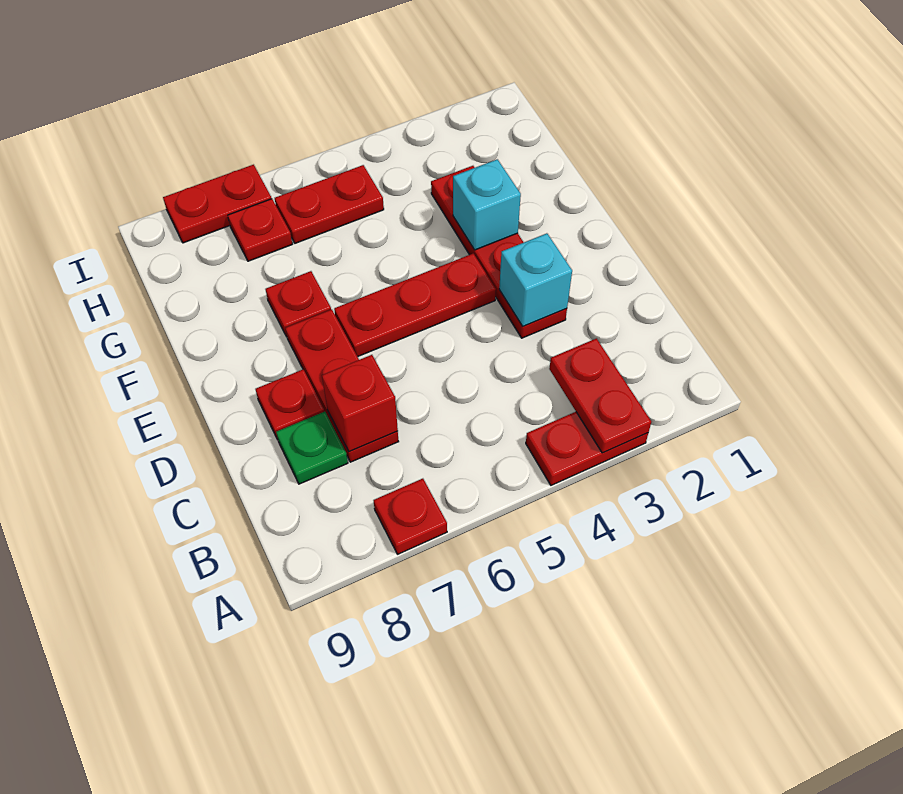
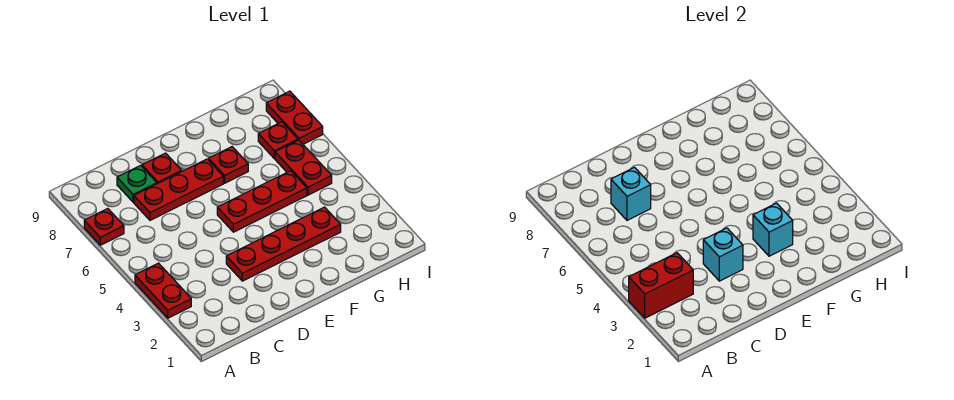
red 1x2 plate [549,338,651,453] -> red 1x2 brick [629,253,693,318]
red 1x1 brick [322,355,398,452] -> cyan 1x1 brick [611,167,651,220]
red 1x3 plate [334,253,496,357] -> red 1x3 plate turned to [217,171,307,232]

